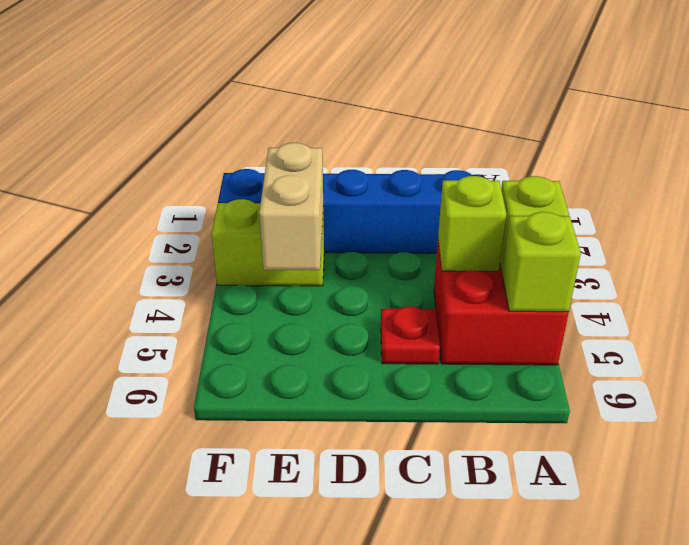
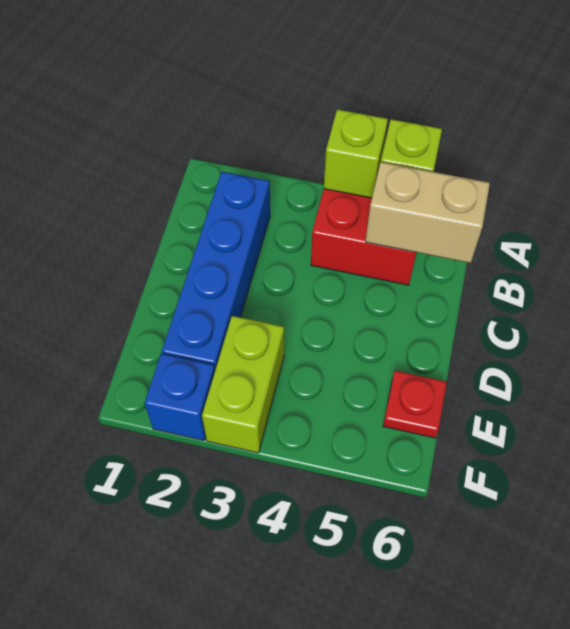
lime 1x1 brick [438,176,506,271] -> none
red 1x1 plate [381,307,440,364] -> red 1x1 plate moved to [383,371,447,438]
tan 1x2 brick [259,143,323,270] -> tan 1x2 brick moved to [365,162,490,263]

